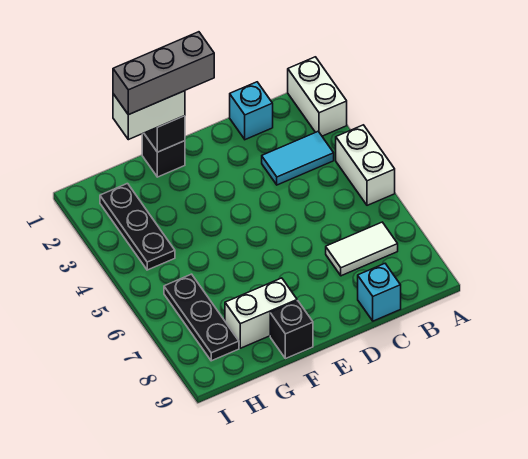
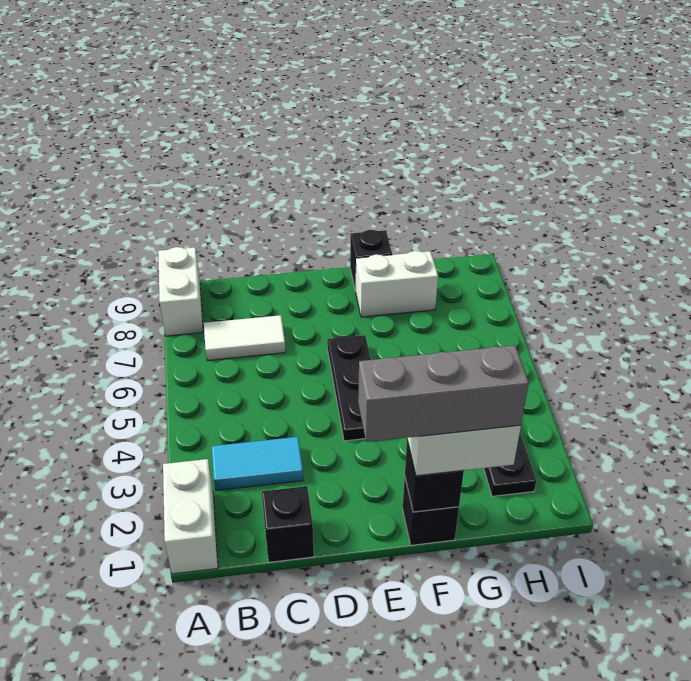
white 1x2 brick [336,125,395,205] -> white 1x2 brick moved to [158,247,203,336]
cyan 1x1 brick [230,82,273,140] -> black 1x1 brick [262,486,314,562]
cyan 1x1 brick [358,264,401,321] -> none
black 1x3 plate [164,274,239,361] -> black 1x3 plate moved to [327,335,371,441]

